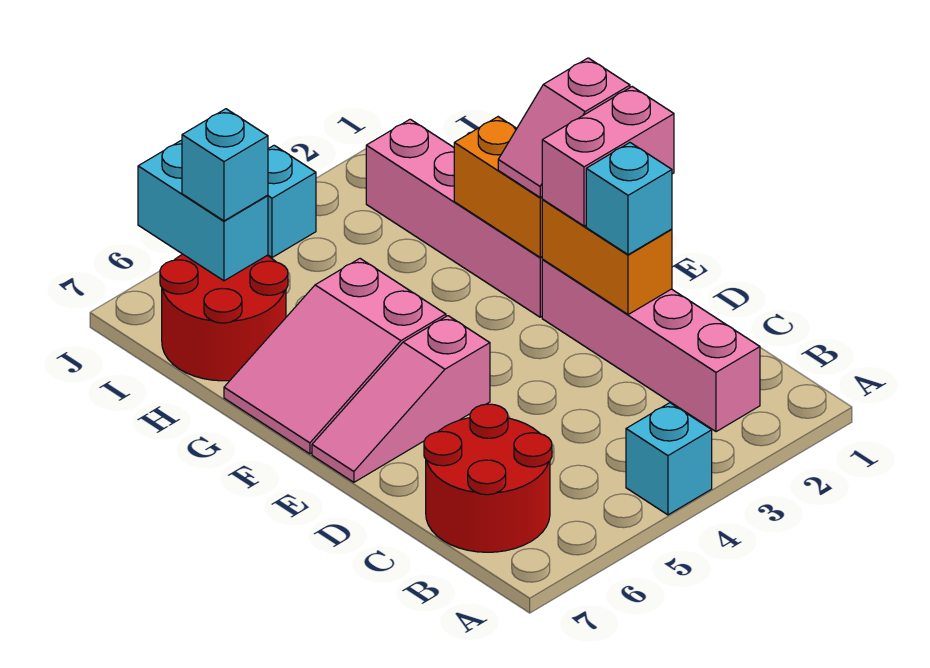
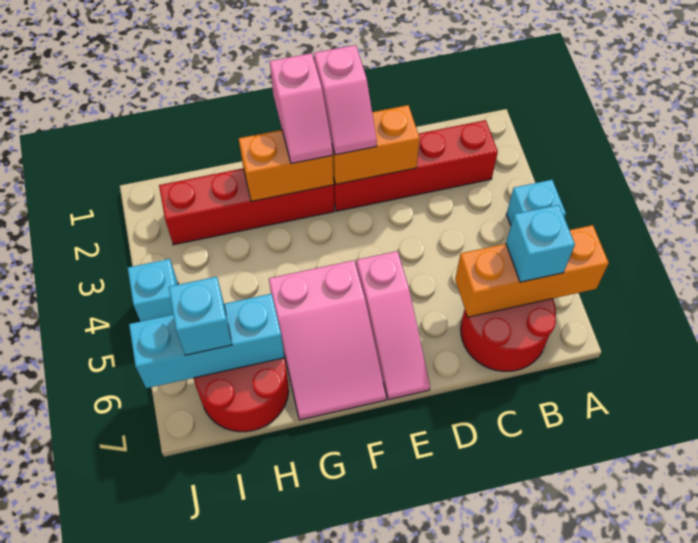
none -> orange 1x3 brick [455,225,609,317]
pink 1x4 brick [542,260,760,432] -> red 1x4 brick [333,120,498,211]
cyan 1x1 brick [586,143,672,255] -> cyan 1x1 brick moved to [506,205,575,282]
pink 1x2 brick [542,87,674,226] -> pink 1x2 slope [314,45,377,155]
pink 1x4 brick [366,119,543,317] -> red 1x4 brick [159,168,334,245]
cyan 1x2 brick [138,140,268,281] -> cyan 1x3 brick [129,294,285,388]

